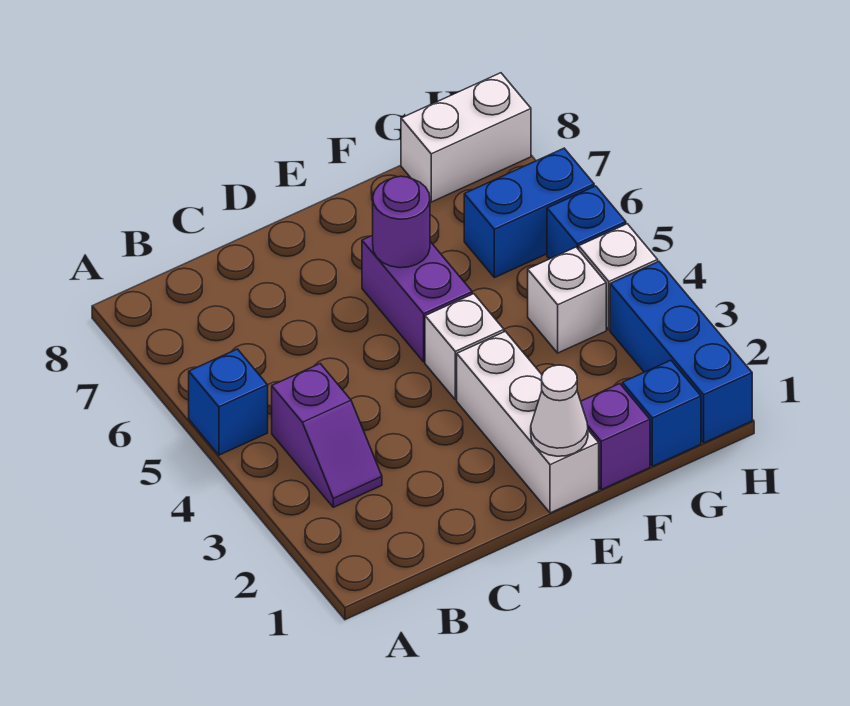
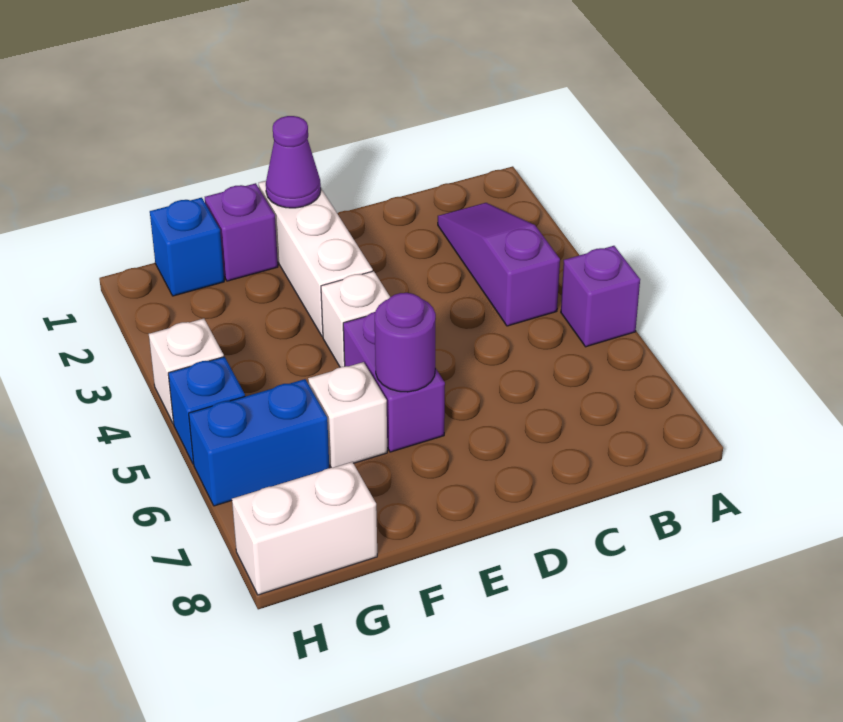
blue 1x1 brick [189,349,268,455] -> purple 1x1 brick [561,246,640,347]
purple 1x2 slope [272,364,382,507] -> purple 1x3 slope [438,203,560,326]
white 1x1 cone [531,365,588,456] -> purple 1x1 cone [266,116,321,208]
white 1x1 brick [528,247,606,353] -> white 1x1 brick moved to [308,362,387,468]
blue 1x3 brick [610,262,752,443] -> none

